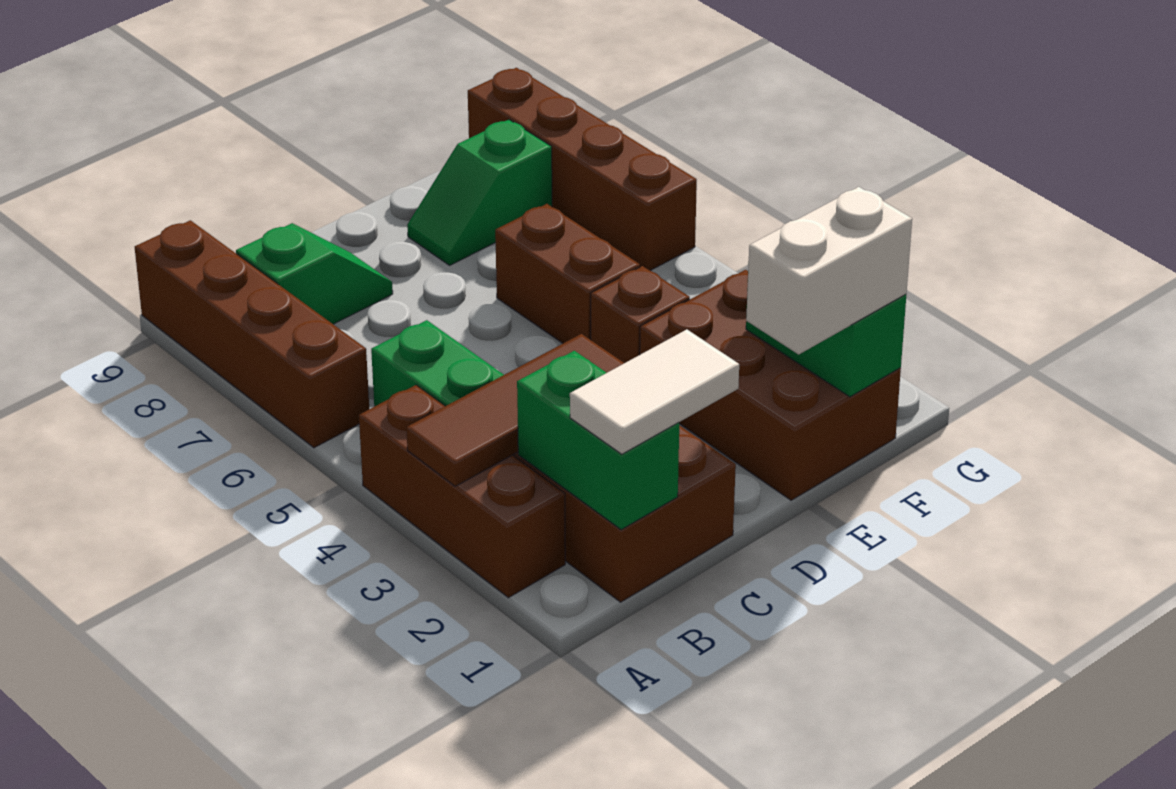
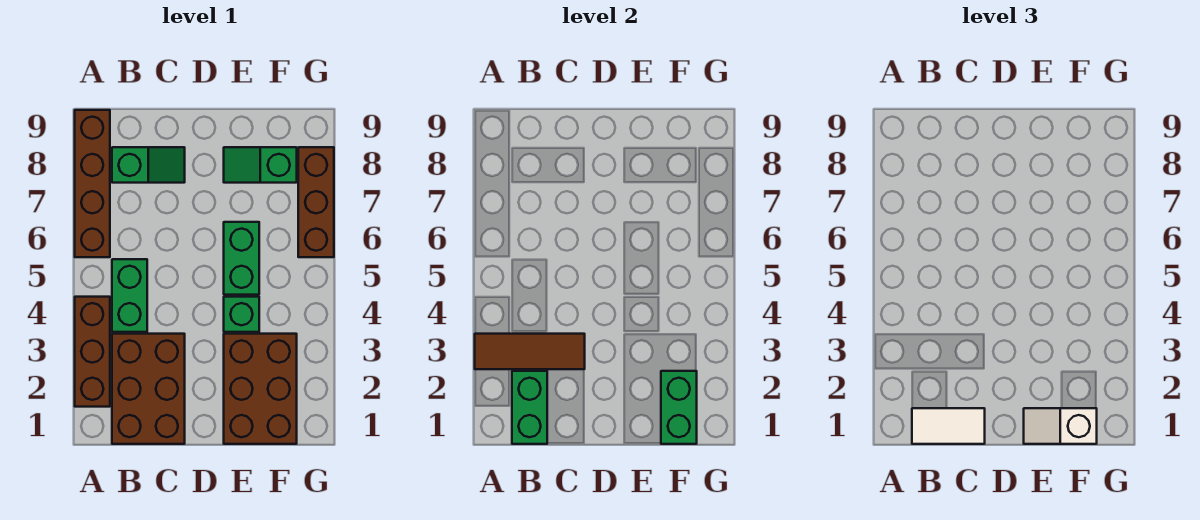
white 1x2 brick [746,187,912,354] -> white 1x2 slope [1024,408,1097,444]
brown 1x1 brick [591,266,690,363] -> green 1x1 brick [224,297,259,332]
brown 1x2 brick [495,204,640,343] -> green 1x2 brick [224,222,259,295]
brown 1x4 brick [468,68,697,271] -> brown 1x3 brick [298,147,334,257]

